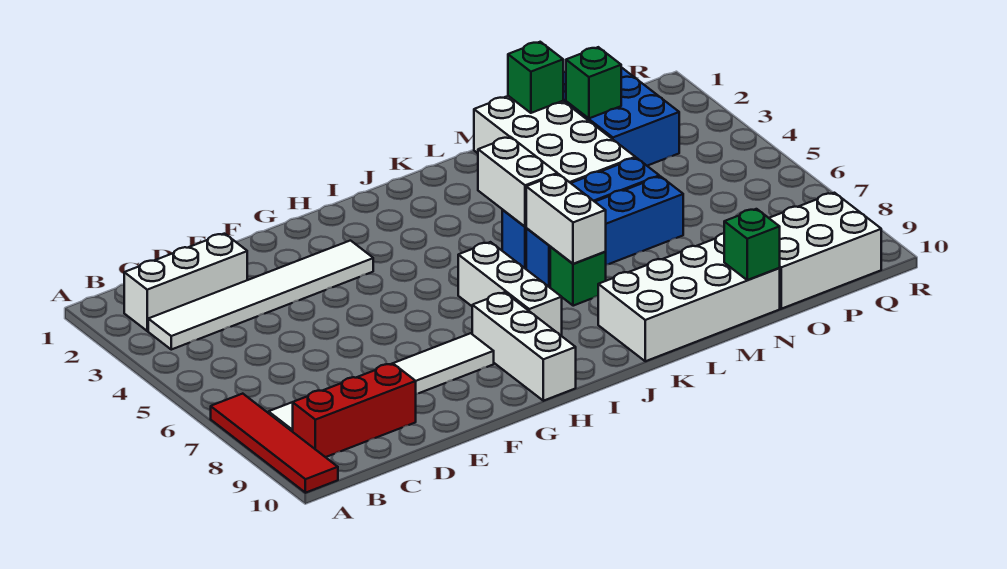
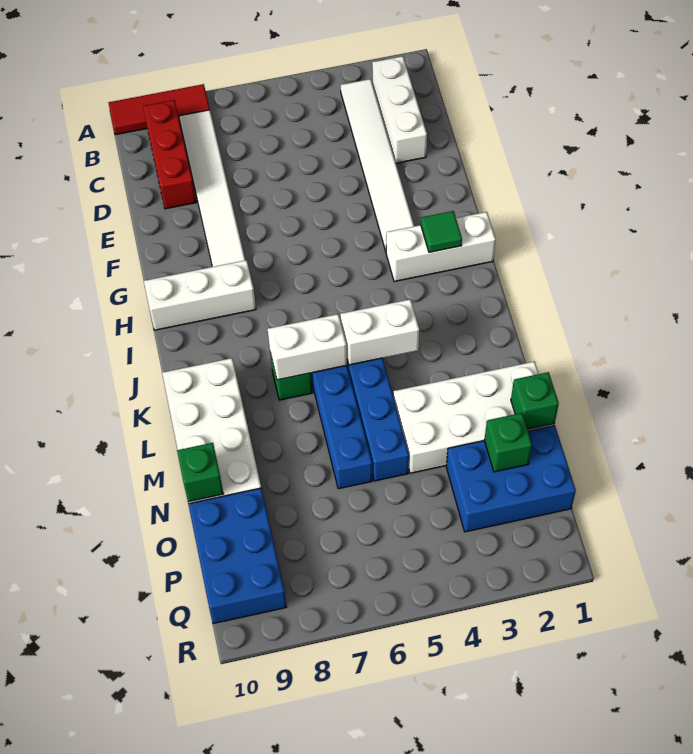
red 1x4 tile [211,394,338,493] -> red 1x3 tile [109,84,210,135]
none -> green 1x1 tile [421,211,462,252]
white 1x3 brick [458,242,562,336] -> white 1x3 brick moved to [386,212,496,282]
white 2x3 brick [769,193,881,309] -> blue 2x3 brick [188,488,287,624]

